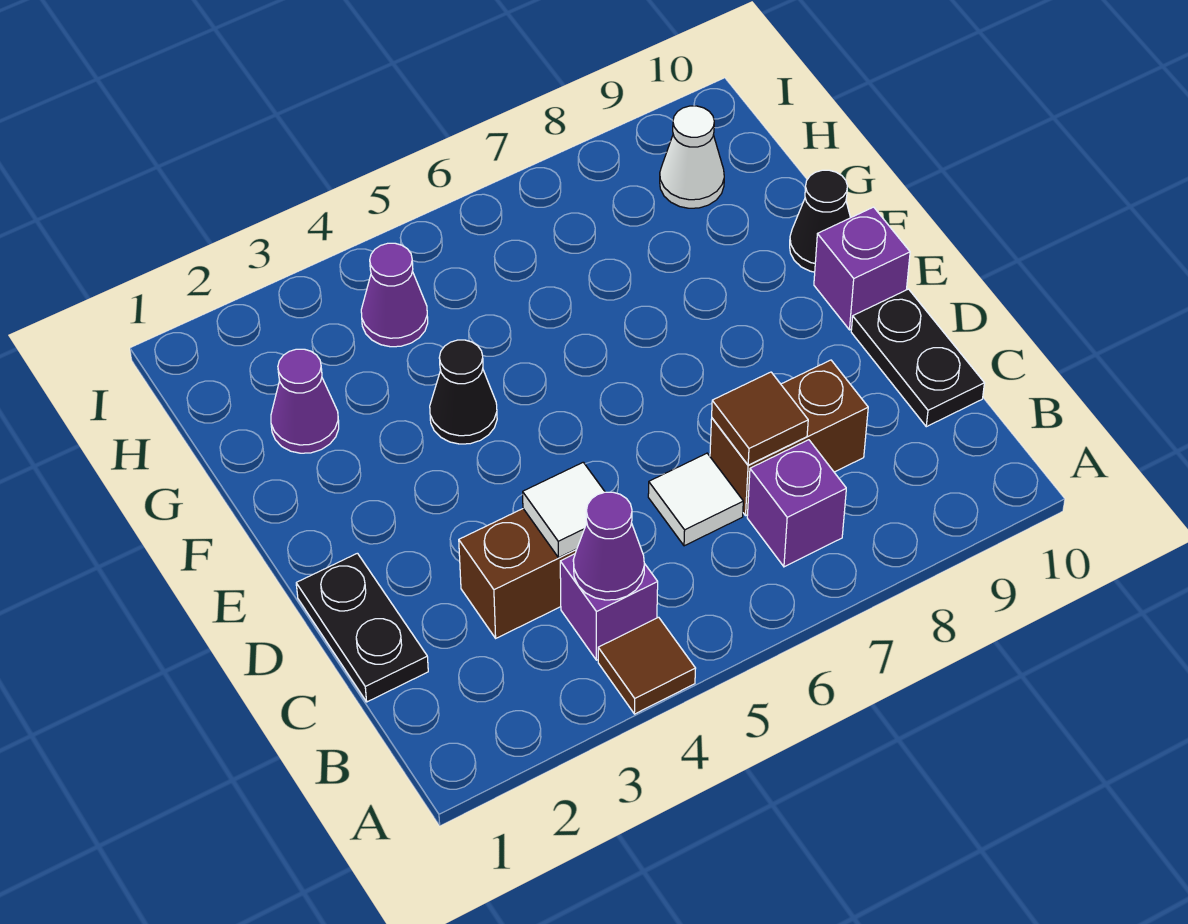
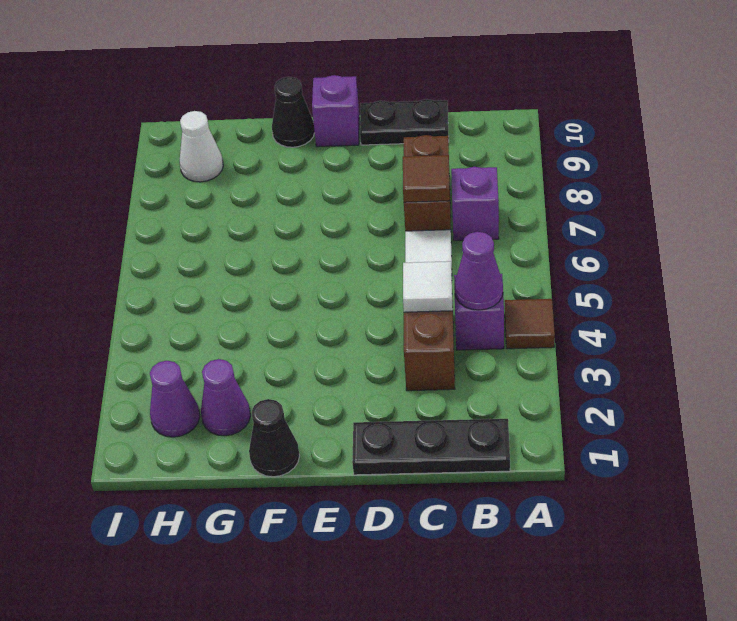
black 1x2 plate [296,553,428,702] -> black 1x3 plate [352,419,510,475]
black 1x1 cone [430,340,497,444] -> black 1x1 cone moved to [249,399,300,477]
purple 1x1 cone [361,243,428,347] -> purple 1x1 cone moved to [150,361,200,437]

